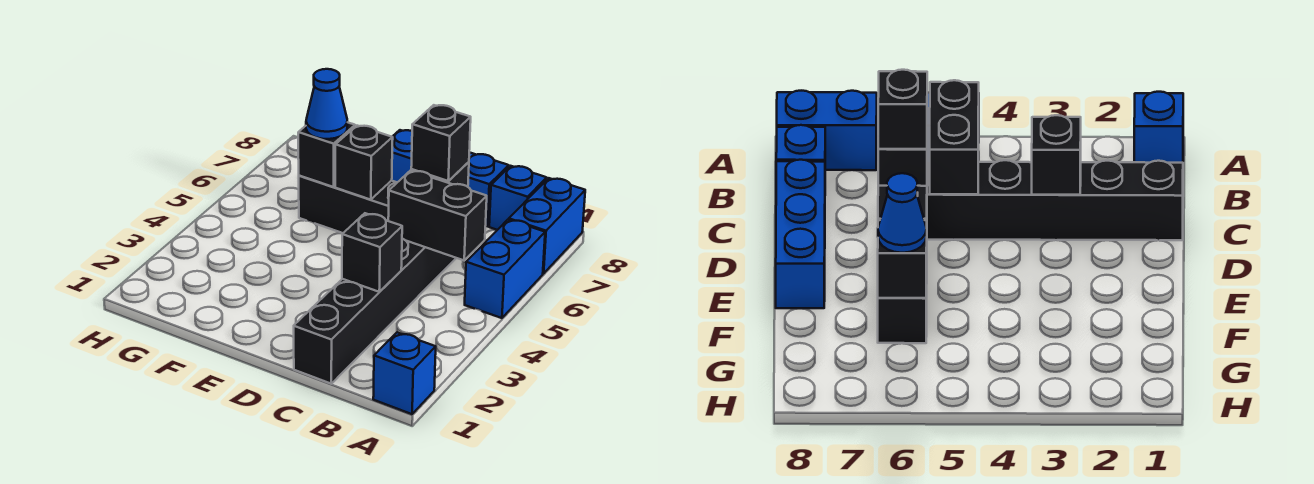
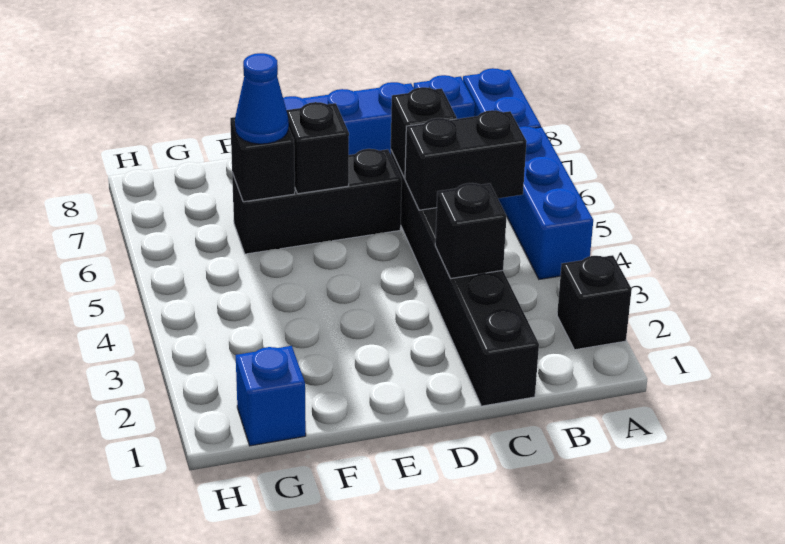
blue 1x1 brick [373,332,436,414] -> blue 1x1 brick moved to [236,346,306,446]
blue 1x2 brick [465,220,545,318] -> blue 1x3 brick [498,126,593,279]
black 1x1 brick [411,105,471,181] -> black 1x1 brick moved to [557,255,632,350]

